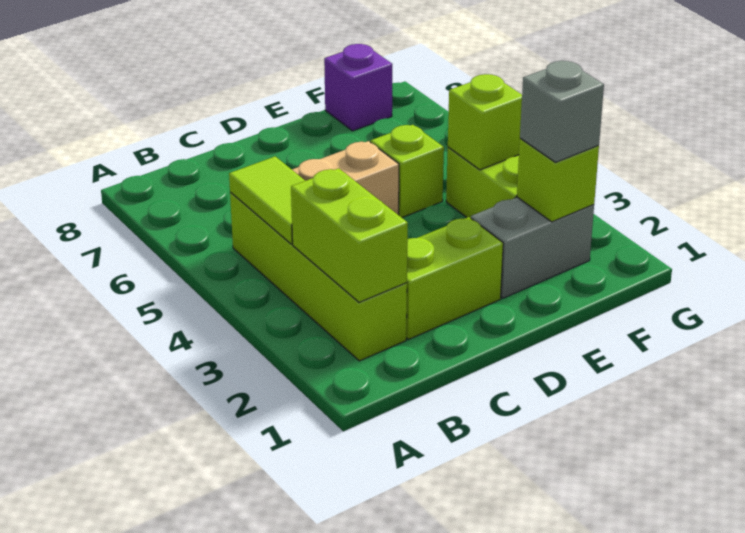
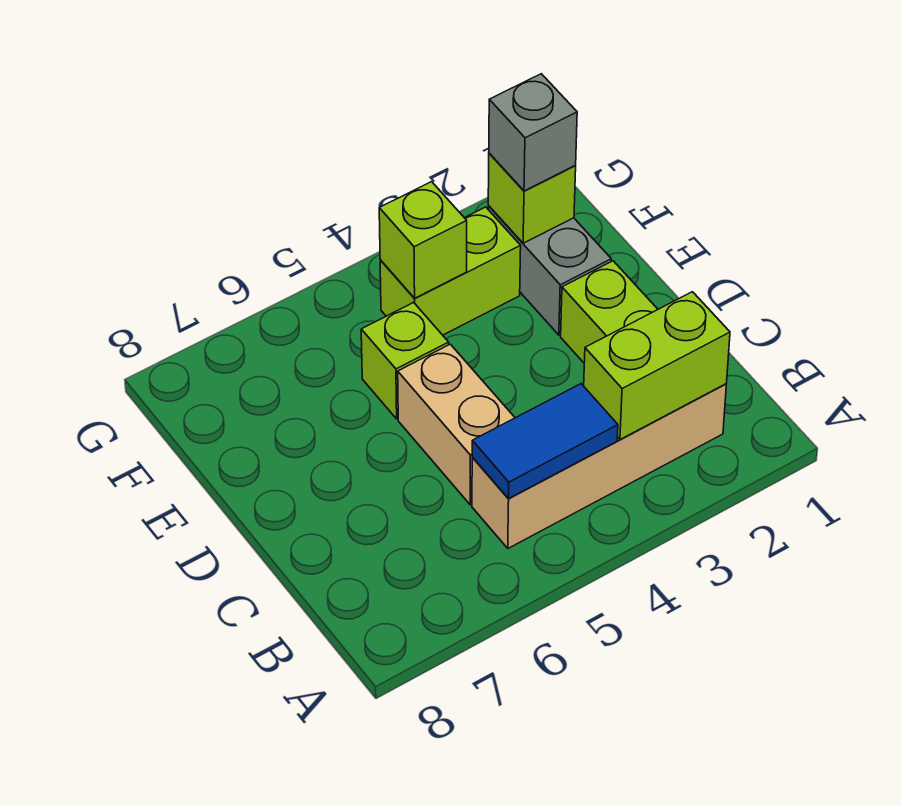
lime 1x4 brick [230,193,407,361] -> tan 1x4 brick [472,384,726,548]
lime 1x2 tile [229,156,305,244] -> blue 1x2 tile [472,384,618,499]
purple 1x1 brick [324,44,392,131] -> none

